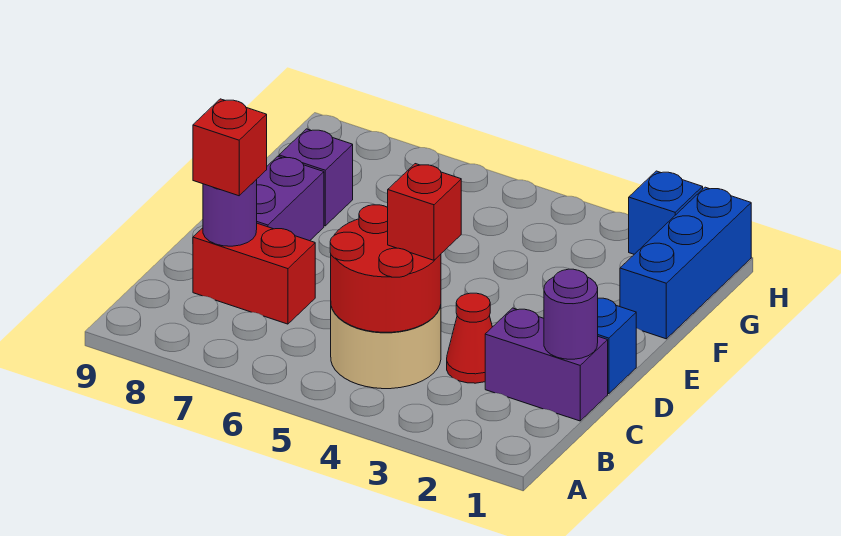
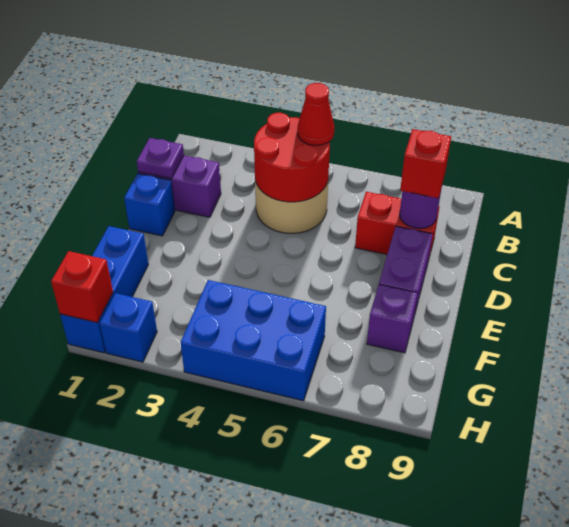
purple 1x1 round brick [544,269,598,359] -> purple 1x1 plate [137,138,184,179]
red 1x1 cone [447,293,492,383] -> red 1x1 cone moved to [297,83,334,145]
red 1x1 brick [388,164,461,260] -> red 1x1 brick moved to [51,251,113,322]
none -> blue 2x3 brick [180,280,326,401]

